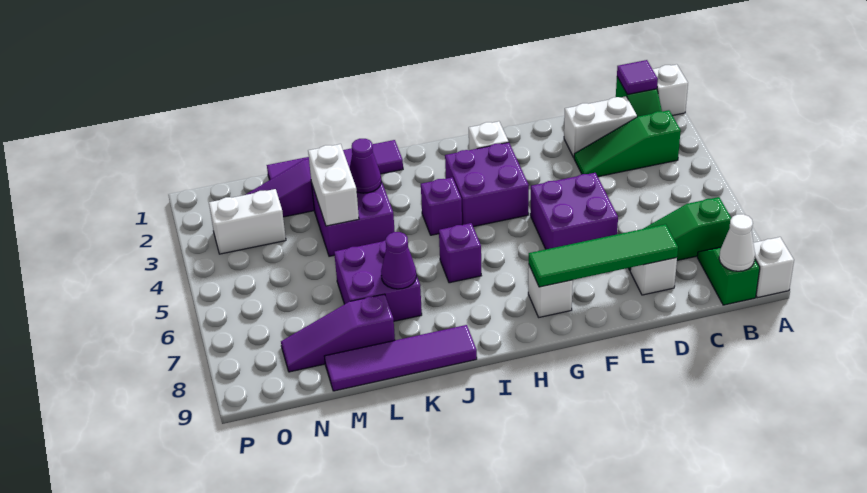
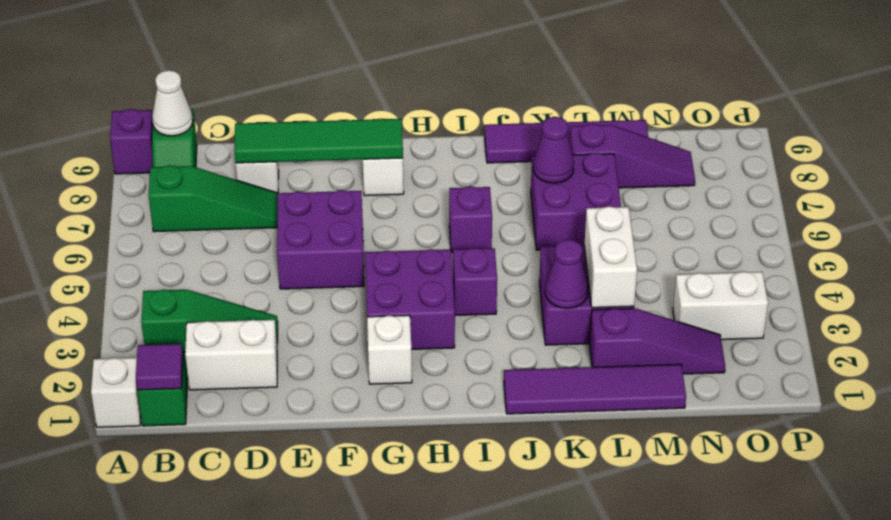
white 1x1 brick [753,237,794,298] -> purple 1x1 brick [110,109,153,174]

